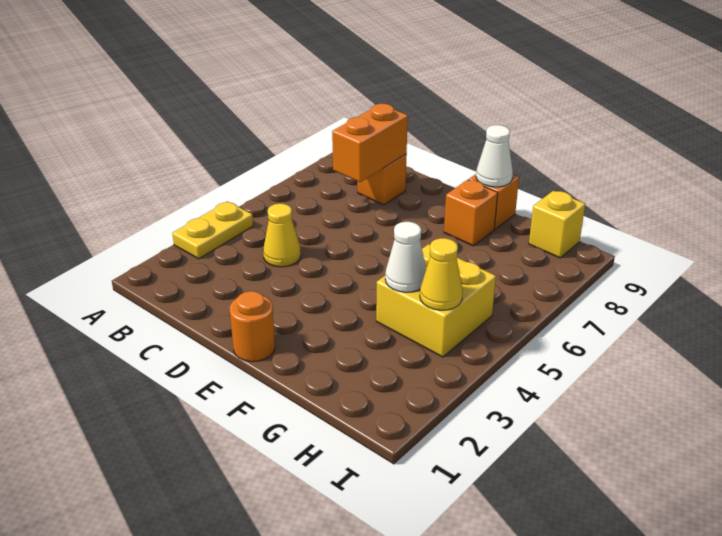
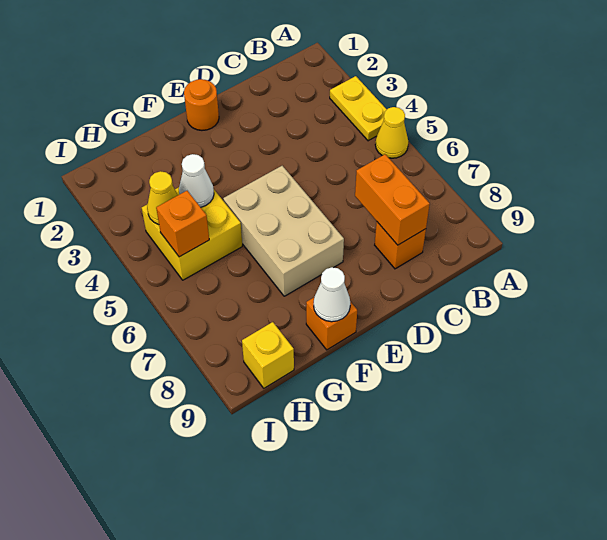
yellow 1x1 cone [263,204,301,267] -> yellow 1x1 cone moved to [375,107,408,158]
none -> tan 2x3 brick [223,166,344,296]
orange 1x1 brick [444,180,498,246] -> orange 1x1 brick moved to [156,191,209,257]

